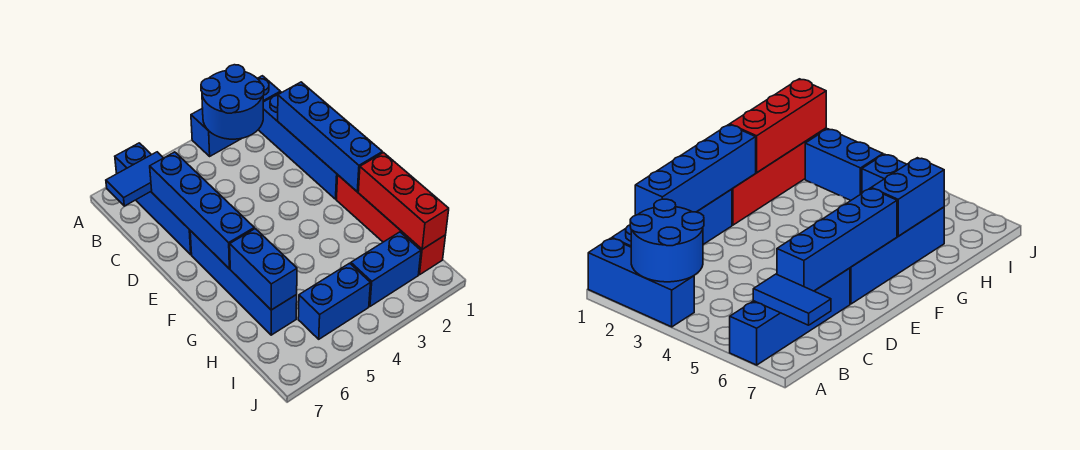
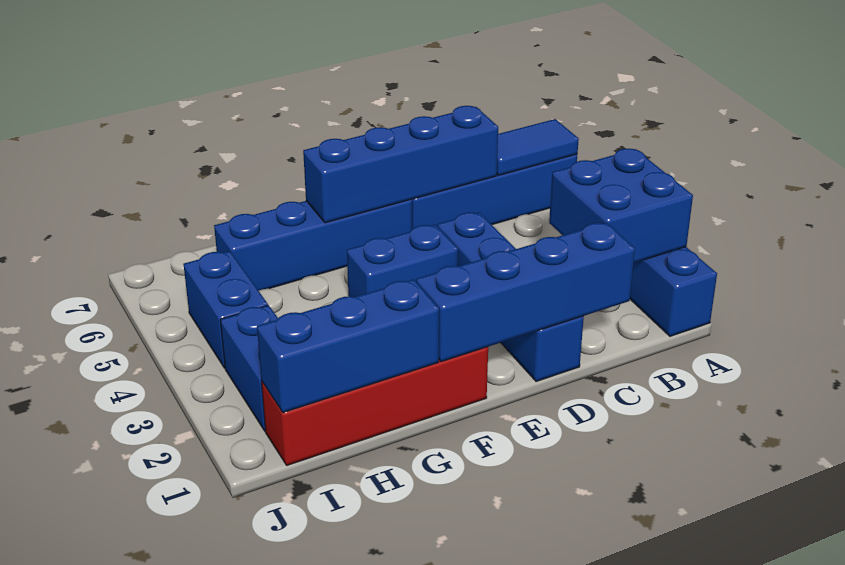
blue 2x2 round brick [201,65,264,139] -> blue 2x2 brick [549,149,693,263]
blue 1x4 brick [259,92,338,199] -> blue 1x4 brick turned to [438,213,584,382]
blue 1x2 tile [106,152,163,206] -> blue 1x2 tile turned to [497,119,579,175]
red 1x3 brick [358,153,449,249] -> blue 1x3 brick [257,280,439,413]
blue 1x2 brick [230,229,297,310] -> blue 1x2 brick moved to [347,225,458,297]

